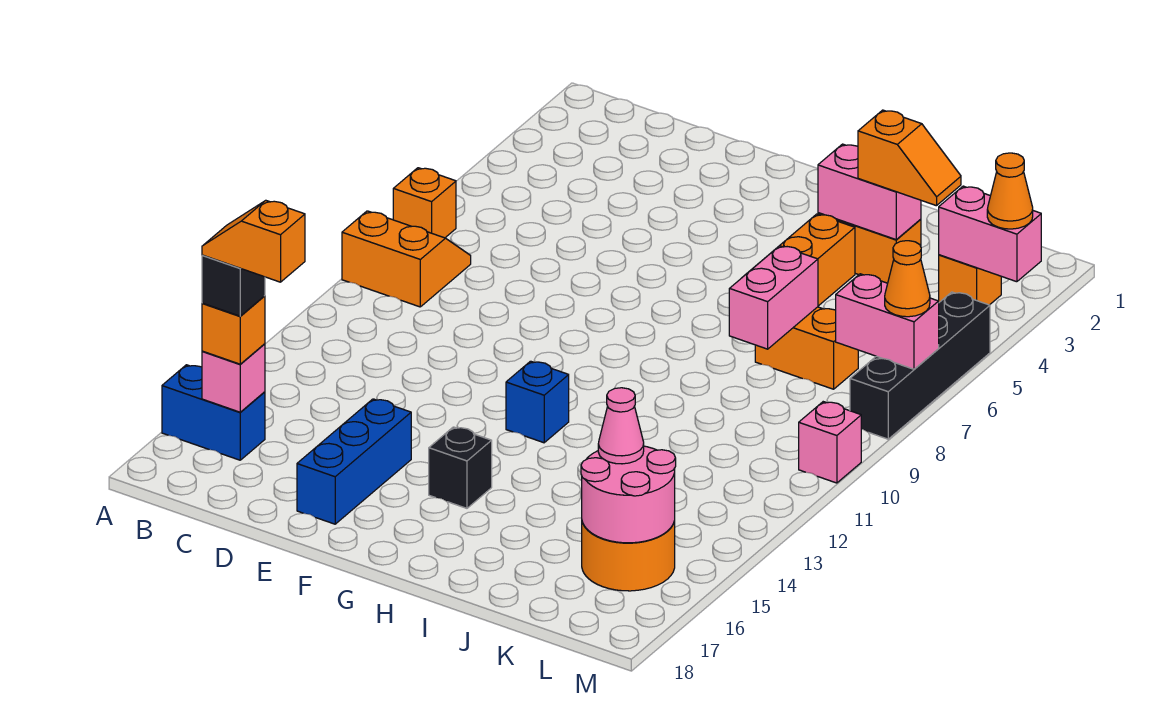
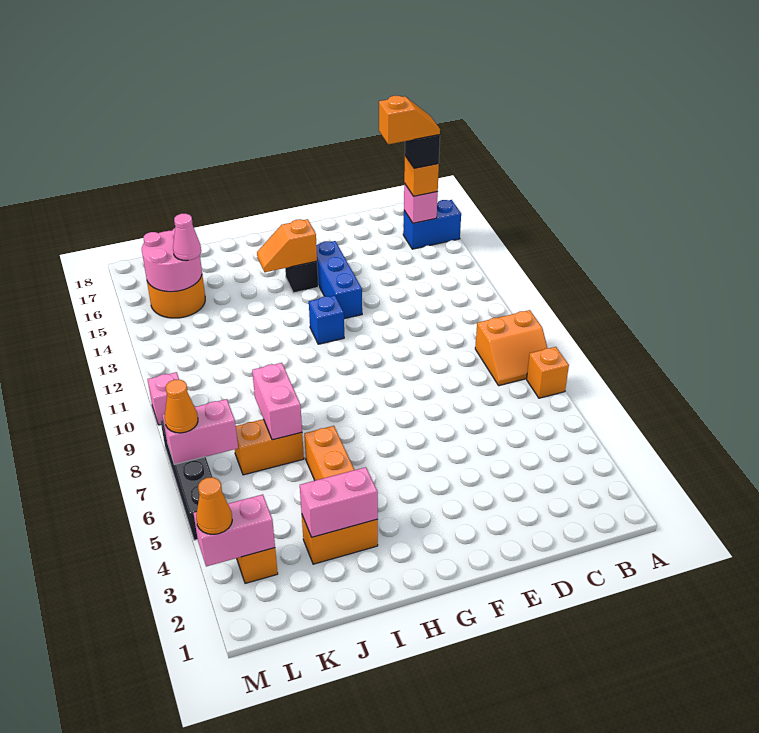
blue 1x3 brick [297,399,411,524] -> blue 1x3 brick moved to [316,241,362,319]
orange 1x2 slope [858,110,961,206] -> orange 1x2 slope moved to [257,219,317,272]

